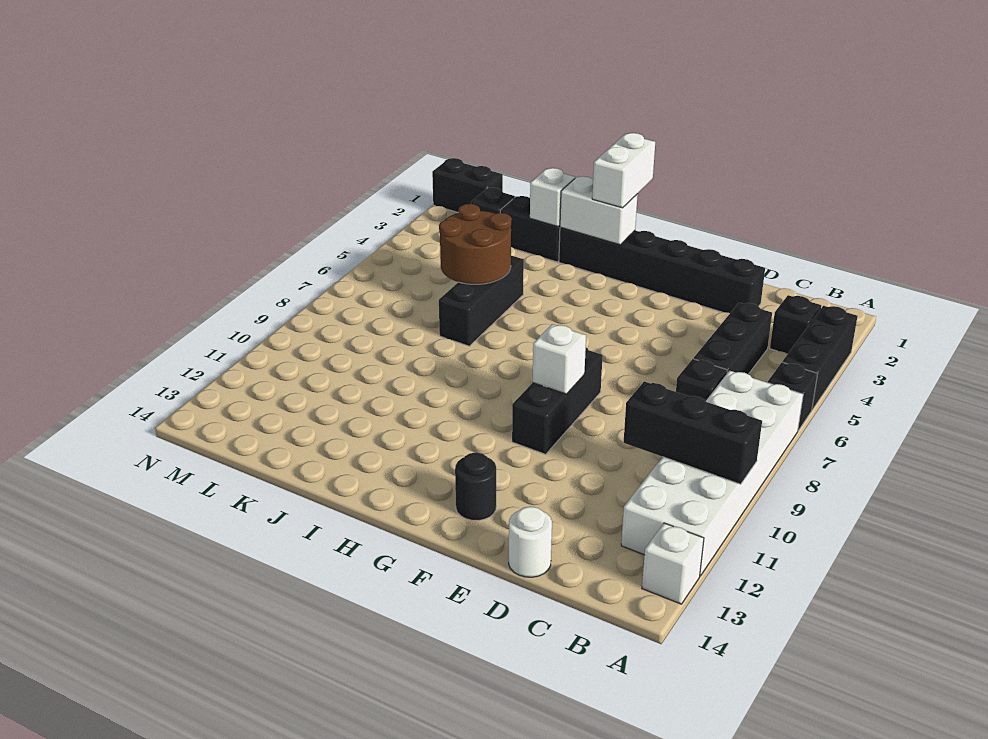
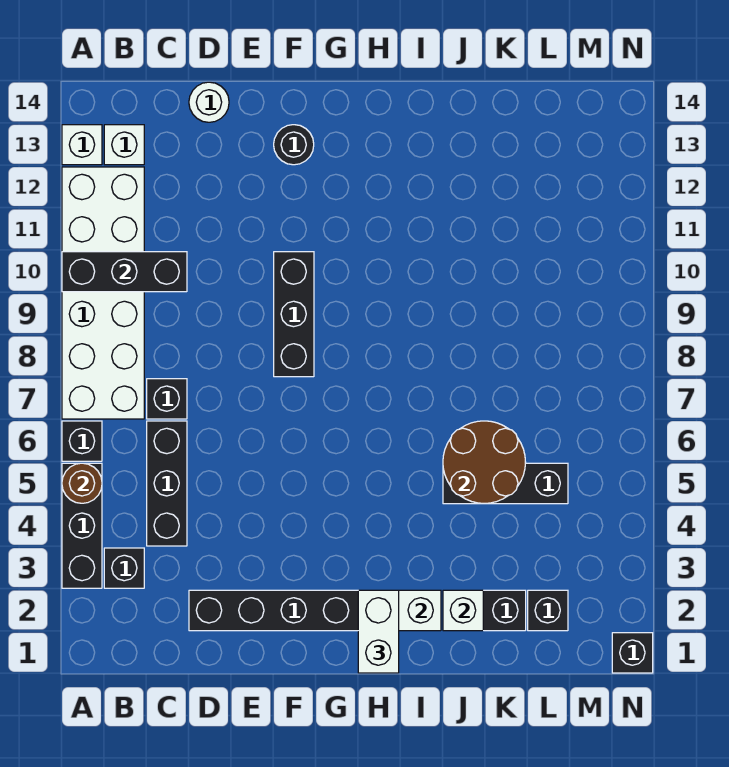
none -> brown 1x1 round brick [62,463,102,503]
white 1x1 brick [533,324,586,394] -> white 1x1 brick moved to [104,125,144,165]
black 1x3 brick [439,256,524,346] -> black 1x3 brick turned to [443,463,568,504]
black 1x2 brick [432,158,503,212] -> black 1x1 brick [612,633,653,673]

